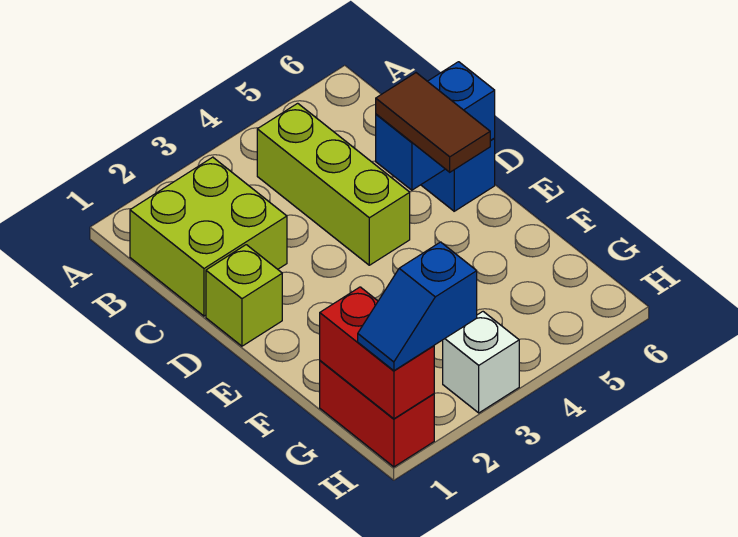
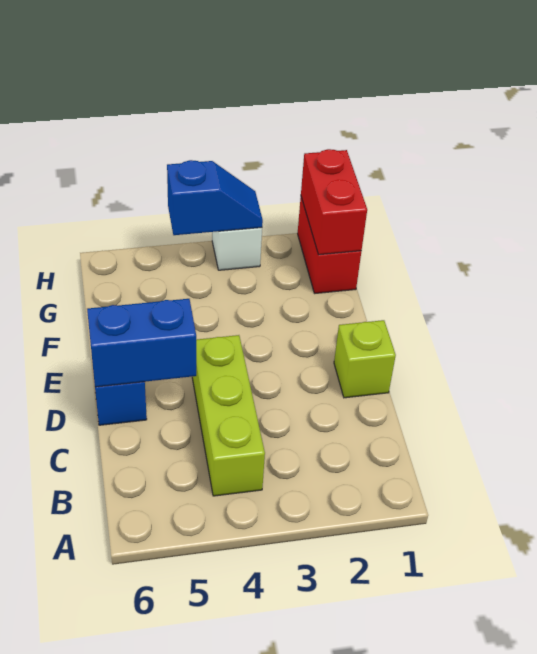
lime 2x2 brick [130,157,287,316] -> none
brown 1x2 tile [376,73,490,172] -> none
blue 1x2 slope [358,242,477,371] -> blue 1x2 slope moved to [167,160,263,235]

